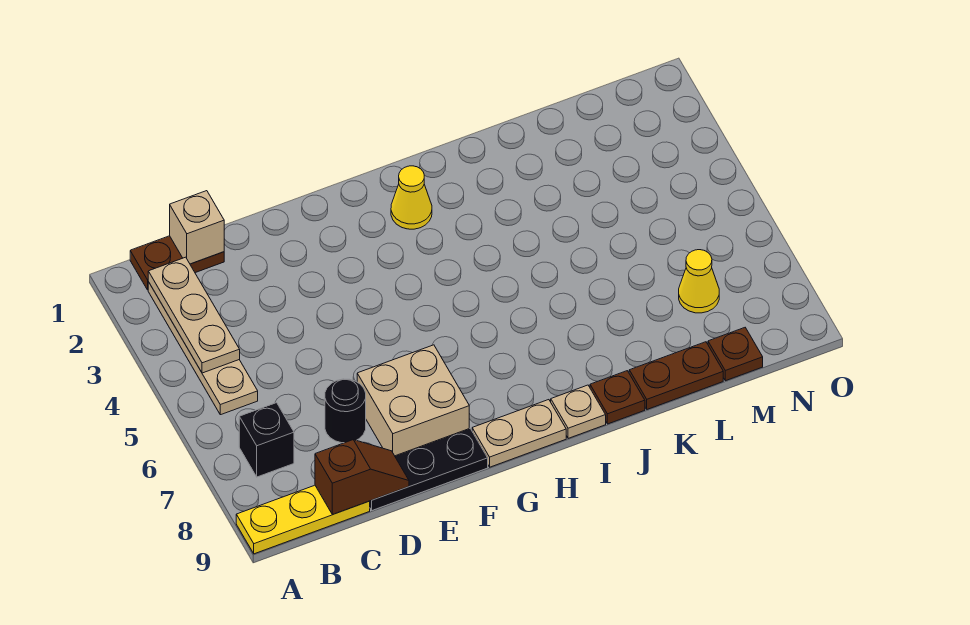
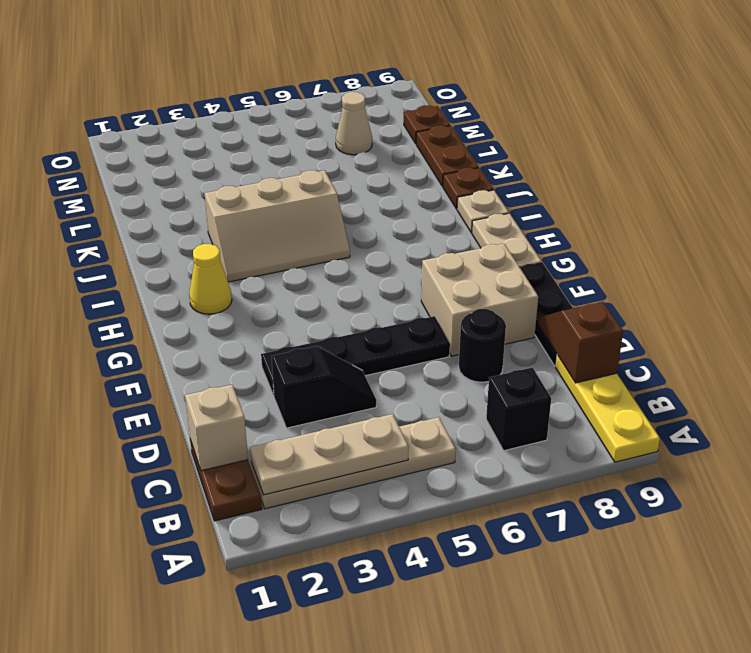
none -> black 1x2 slope [272,346,376,428]
none -> black 1x4 plate [261,316,450,396]
none -> tan 2x3 slope [204,170,350,282]
yellow 1x1 cone [679,250,719,313] -> tan 1x1 cone [336,92,372,155]

